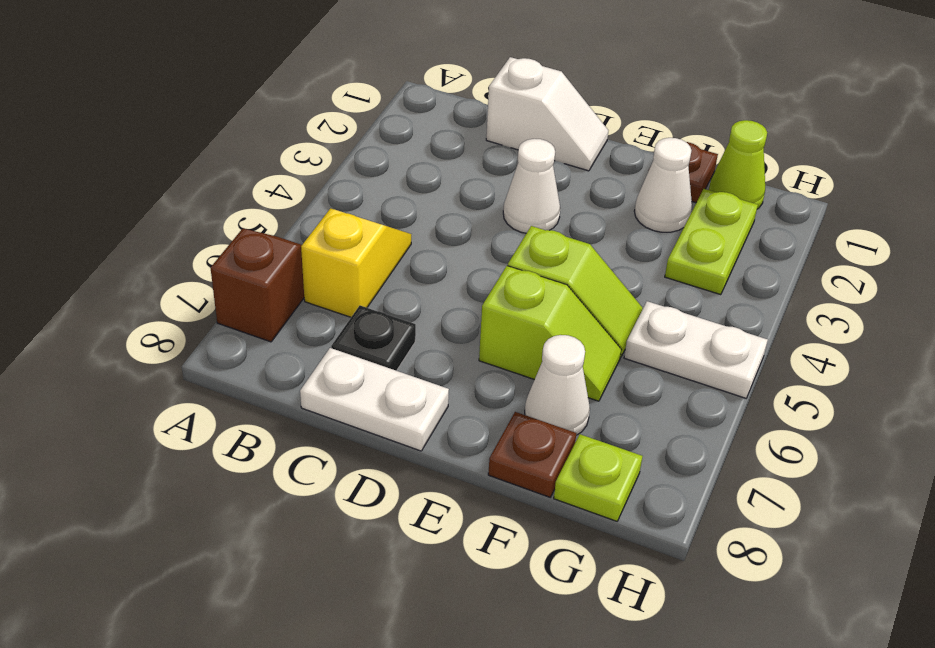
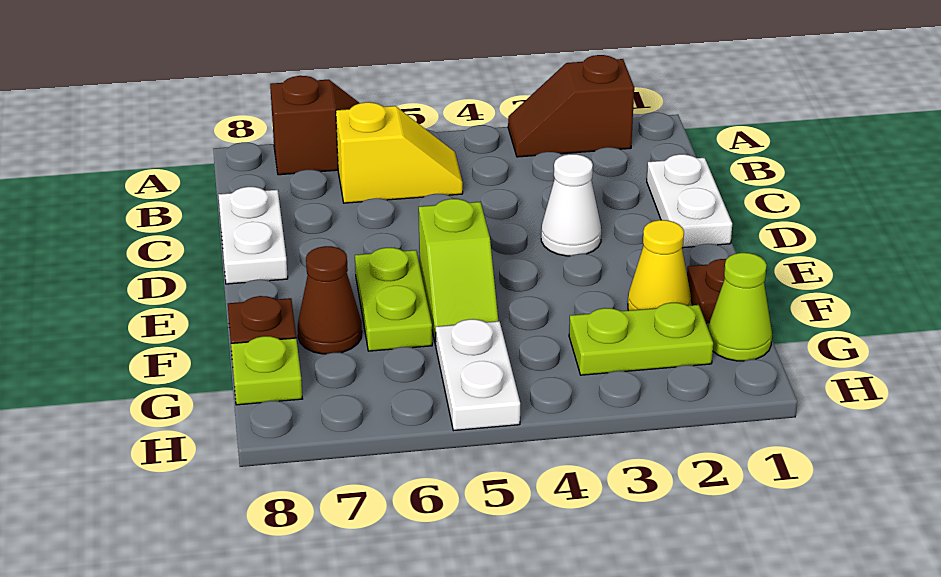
none -> brown 1x2 slope [508,55,634,157]
white 1x2 slope [486,57,609,171] -> white 1x2 plate [647,154,732,248]
black 1x1 plate [331,306,416,371] -> none
lime 1x2 slope [479,266,622,401] -> lime 1x2 plate [355,248,432,351]
white 1x1 cone [634,138,692,232] -> yellow 1x1 cone [628,220,691,310]
white 1x1 cone [525,335,590,435] -> brown 1x1 cone [298,246,362,354]

